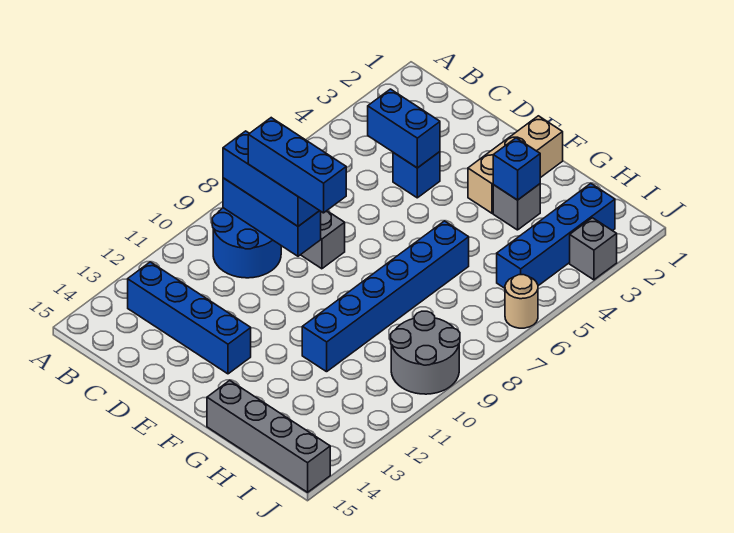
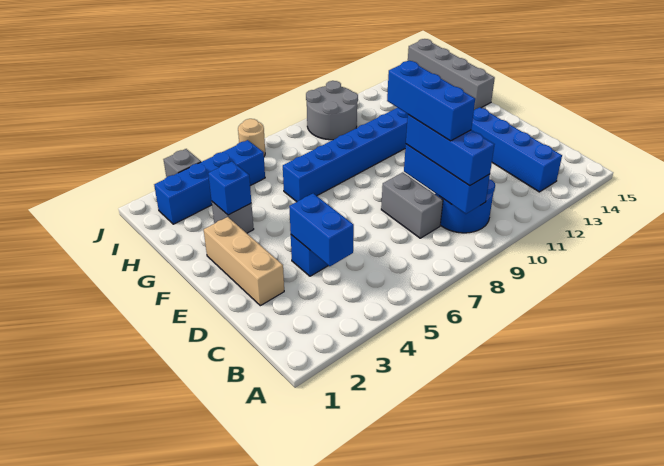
tan 1x3 brick [468,116,563,213] -> tan 1x3 brick turned to [204,217,284,306]

